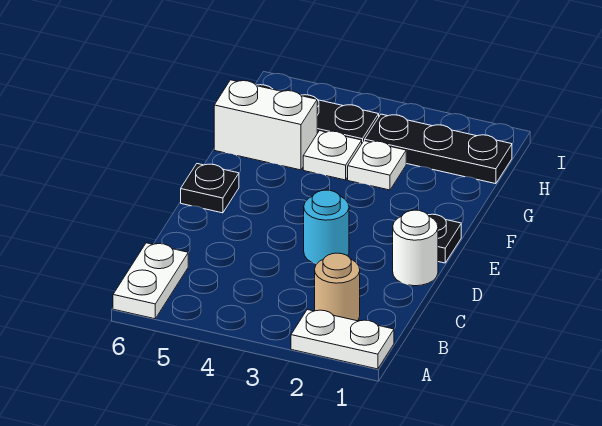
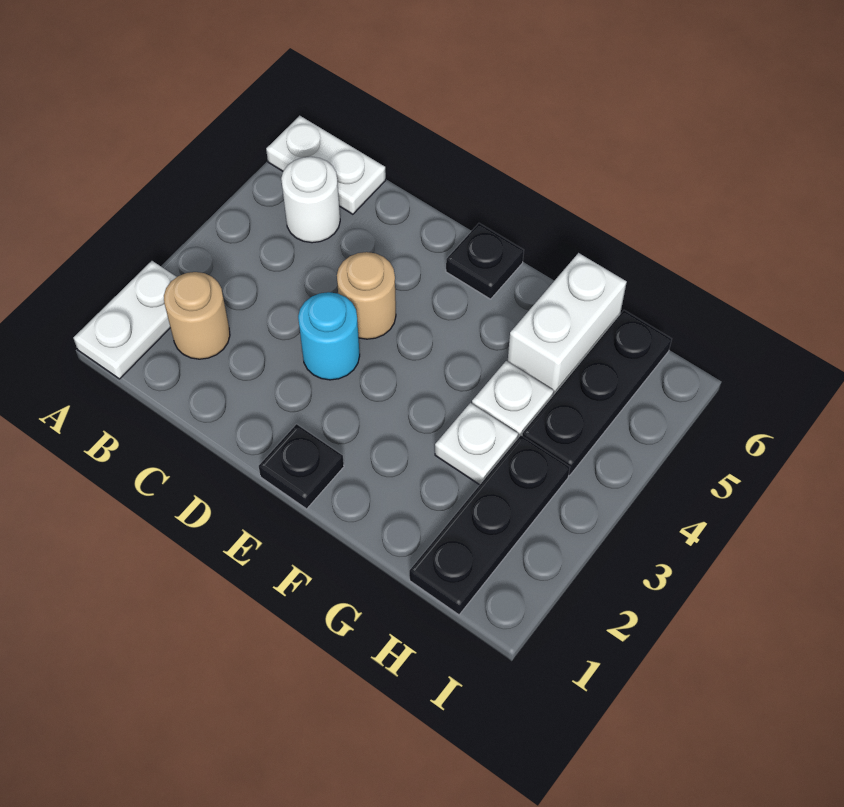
white 1x1 round brick [393,210,438,286] -> white 1x1 round brick moved to [281,157,340,243]
none -> tan 1x1 round brick [337,252,396,339]

